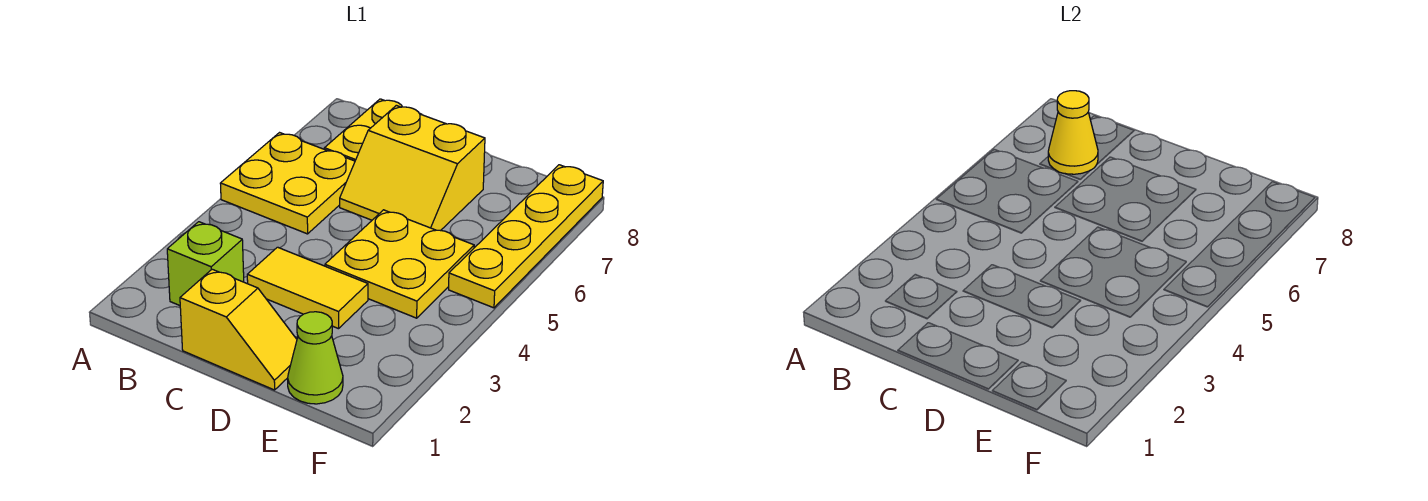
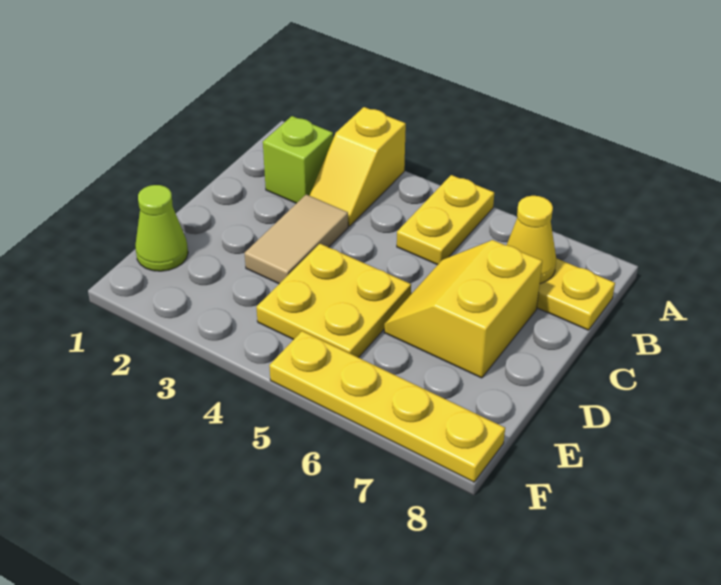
yellow 2x2 plate [220,133,355,234] -> yellow 1x2 plate [397,175,494,265]
yellow 1x2 slope [180,269,297,390] -> yellow 1x2 slope moved to [310,107,406,226]
yellow 1x2 tile [247,247,368,329] -> tan 1x2 tile [245,194,348,284]

